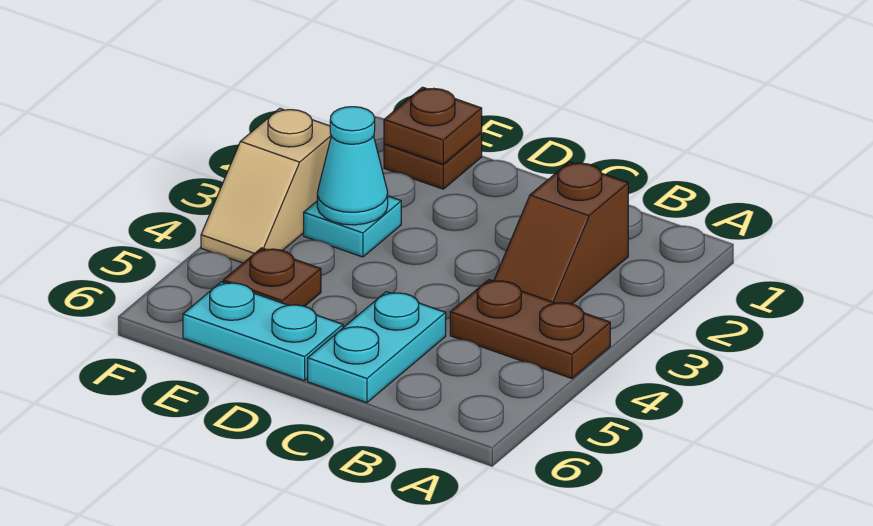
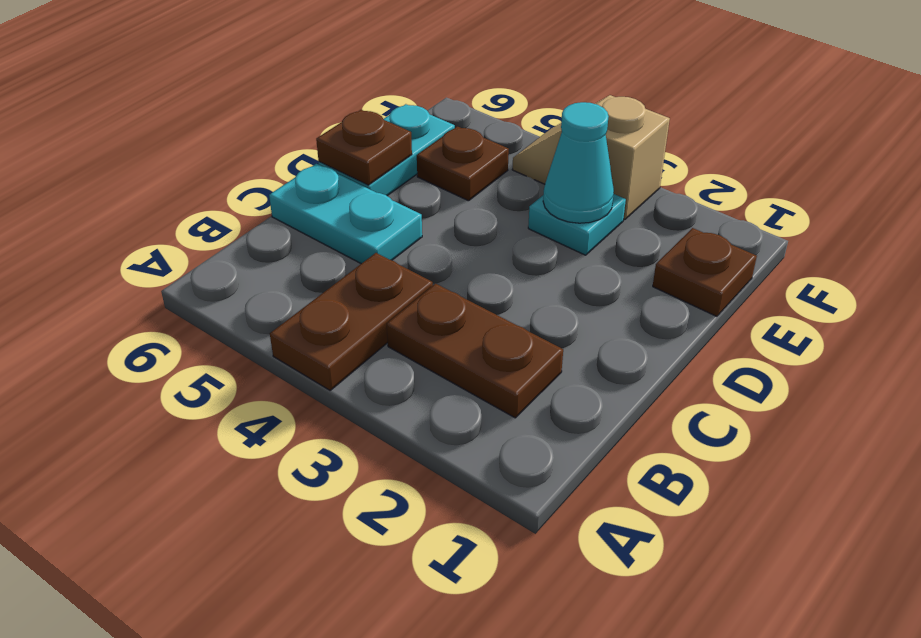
brown 1x2 slope [494,162,628,304] -> brown 1x2 plate [387,284,563,418]
brown 1x1 plate [384,87,482,164] -> brown 1x1 plate moved to [316,110,412,185]

